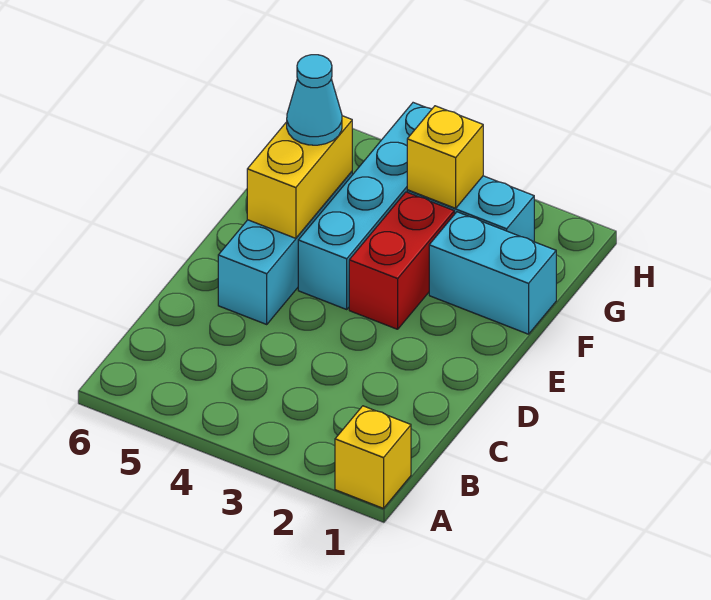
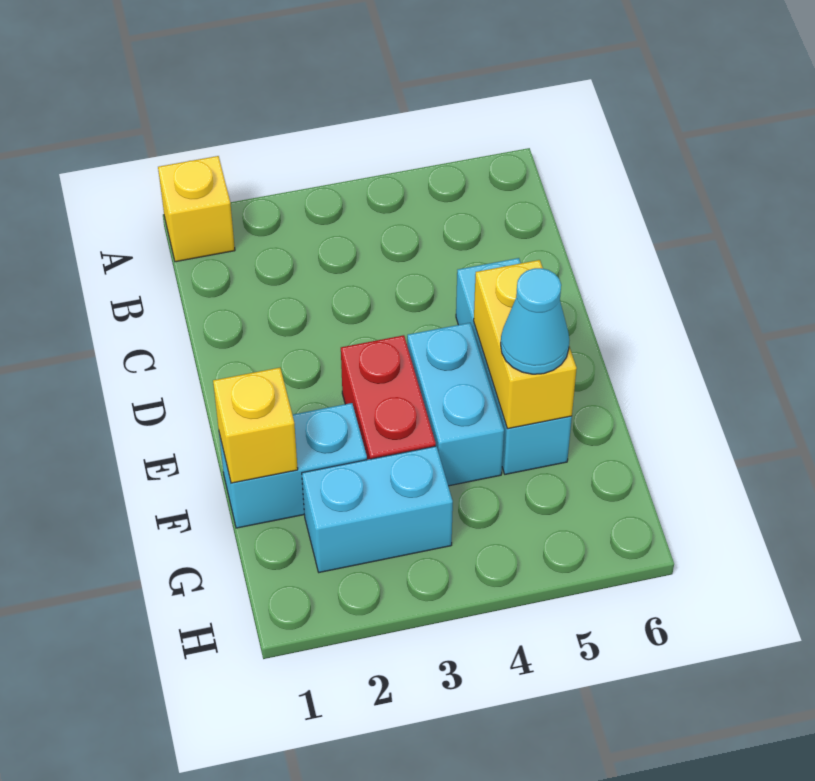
cyan 1x4 brick [298,103,432,309] -> cyan 1x2 brick [407,323,504,486]
yellow 1x1 brick [407,106,483,208] -> yellow 1x1 brick moved to [213,368,298,483]

